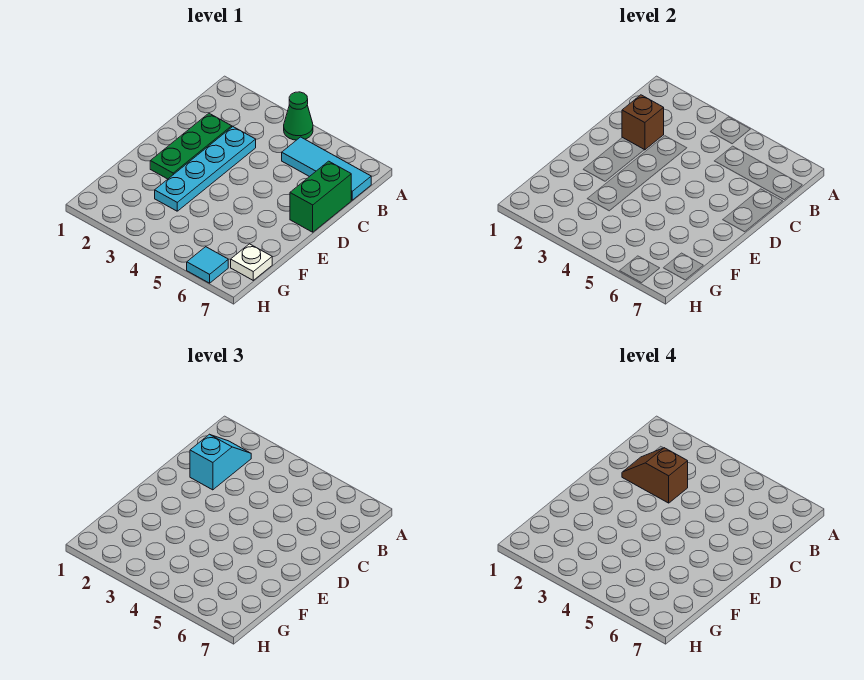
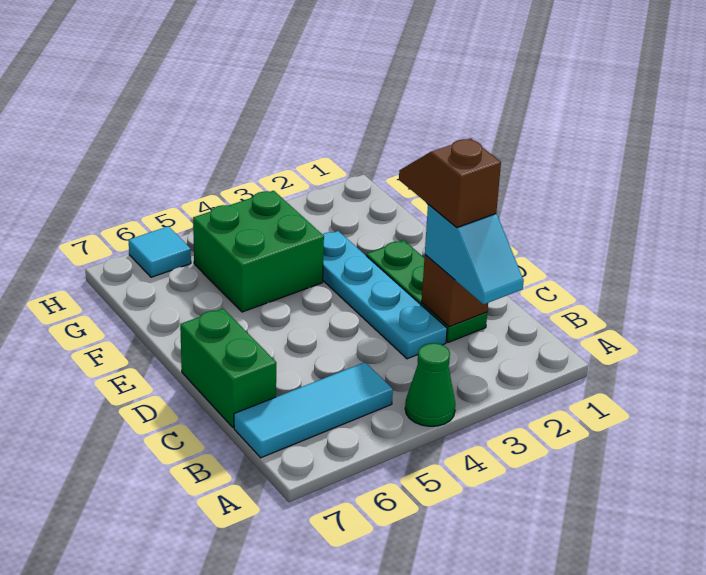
brown 1x2 slope [622,448,688,503] -> brown 1x2 slope turned to [399,138,501,227]
none -> green 2x2 brick [193,191,324,312]
white 1x1 plate [231,244,272,280] -> none

